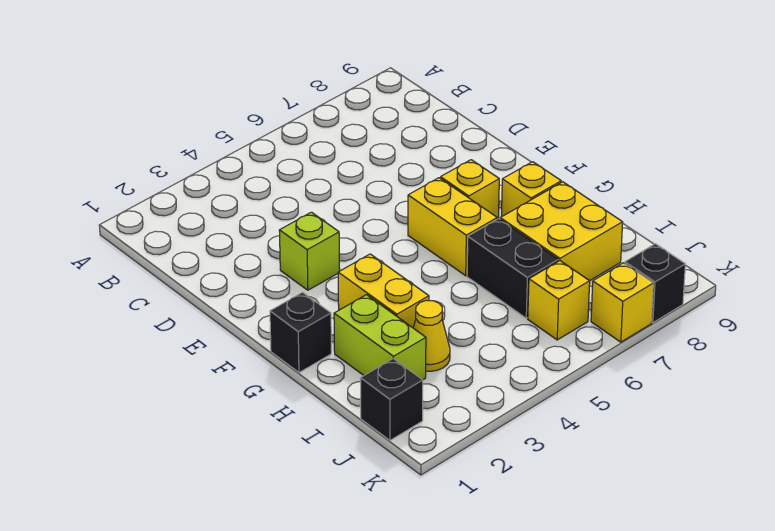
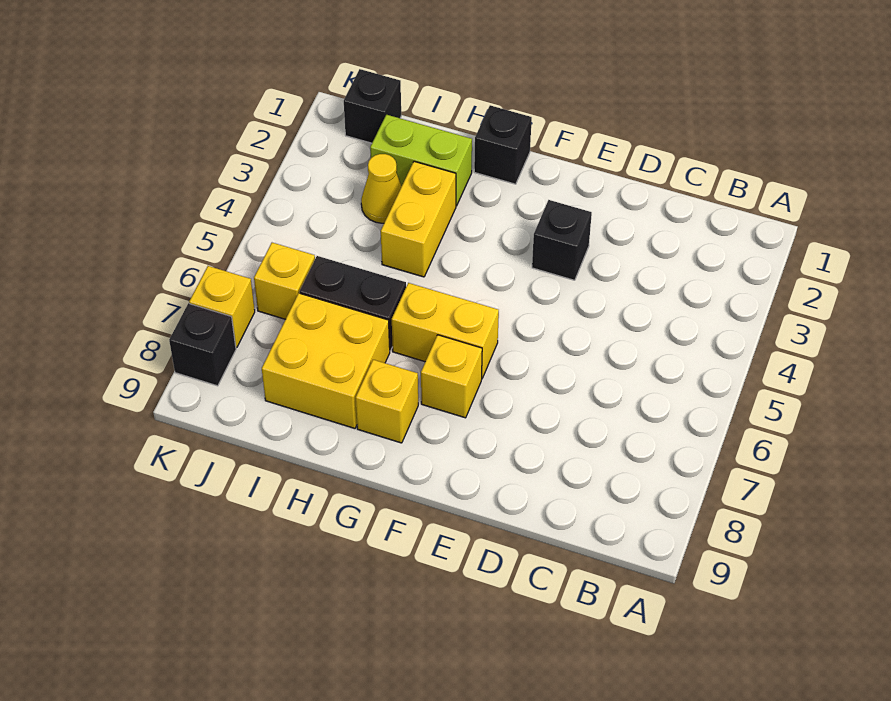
lime 1x1 brick [279,212,340,290] -> black 1x1 brick [532,200,592,280]
yellow 1x2 brick [338,254,429,328] -> yellow 1x2 brick turned to [381,161,456,277]

